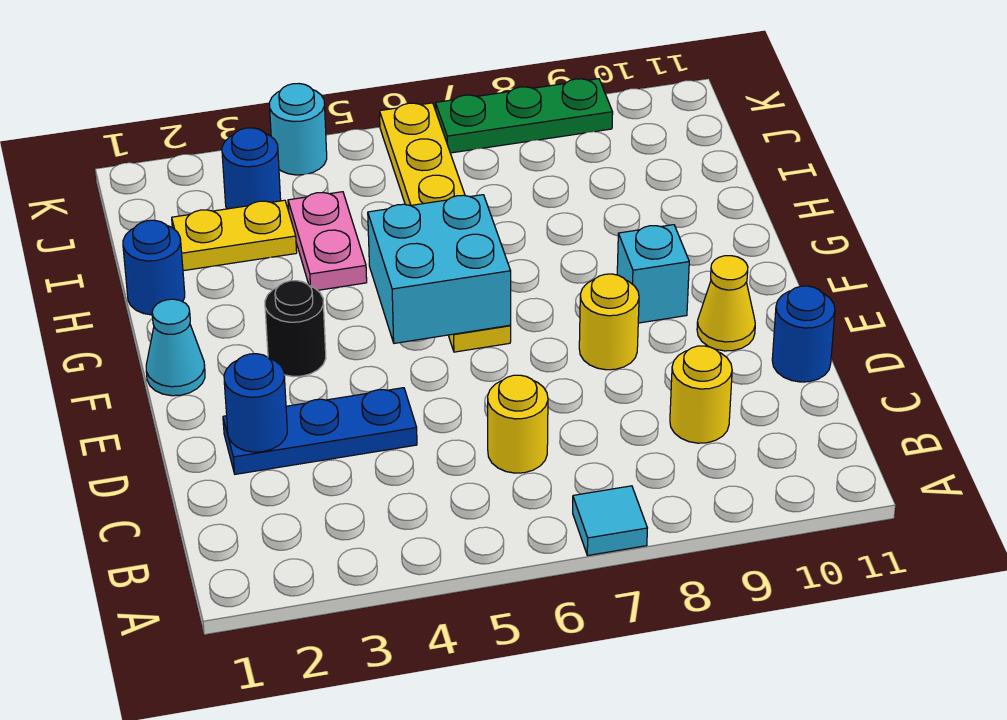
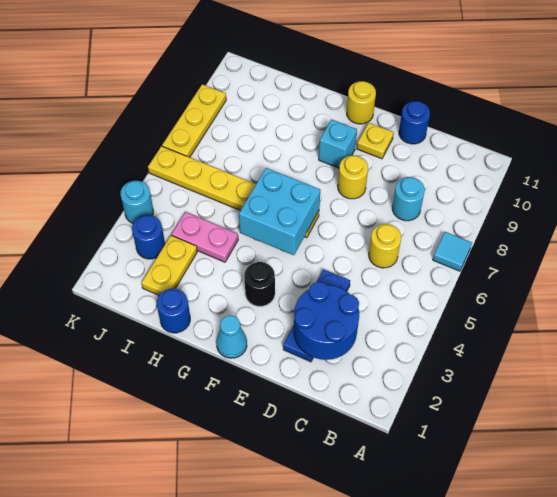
none -> cyan 1x1 round brick [392,177,425,221]
yellow 1x1 round brick [670,346,732,443] -> yellow 1x1 round brick moved to [347,81,376,124]
blue 1x1 round brick [224,354,287,452] -> blue 2x2 round brick [294,282,359,360]
yellow 1x1 cone [697,256,755,351] -> yellow 1x1 plate [357,123,394,159]
green 1x3 plate [436,79,613,153] -> yellow 1x3 plate [162,84,226,157]

